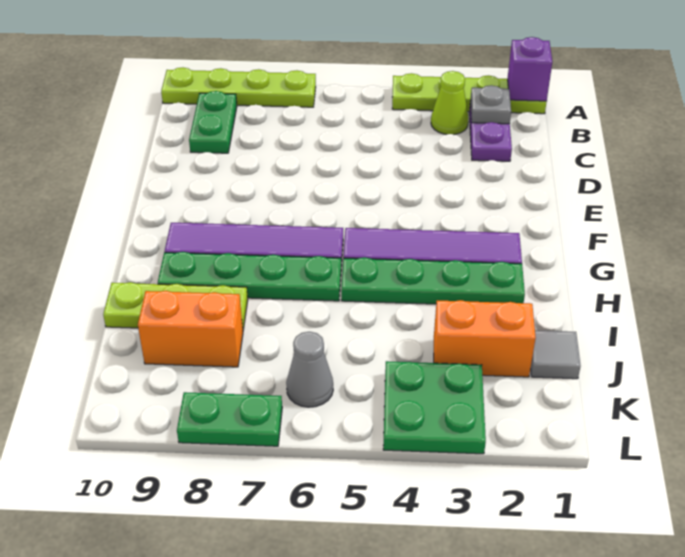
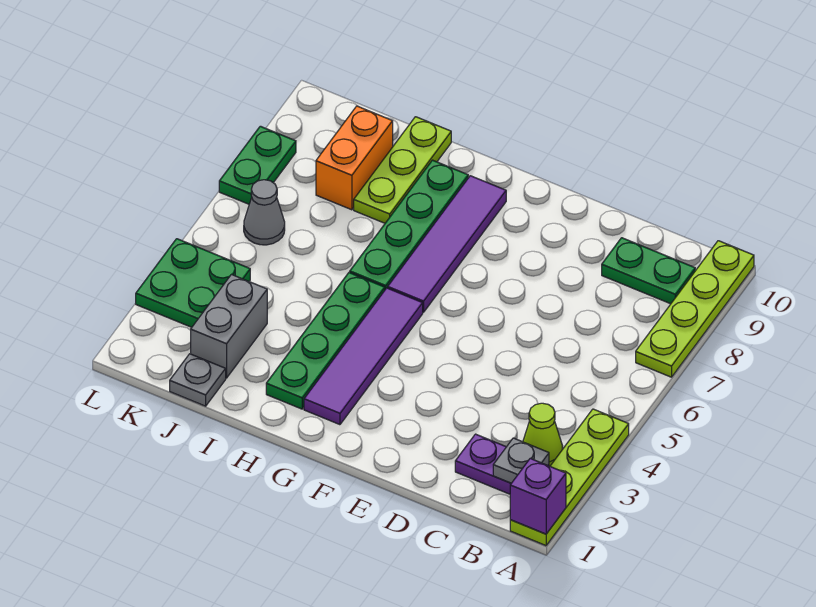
grey 1x1 tile [531,330,581,379] -> grey 1x1 plate [170,354,226,406]
orange 1x2 brick [434,300,536,377] -> grey 1x2 brick [191,275,267,378]

